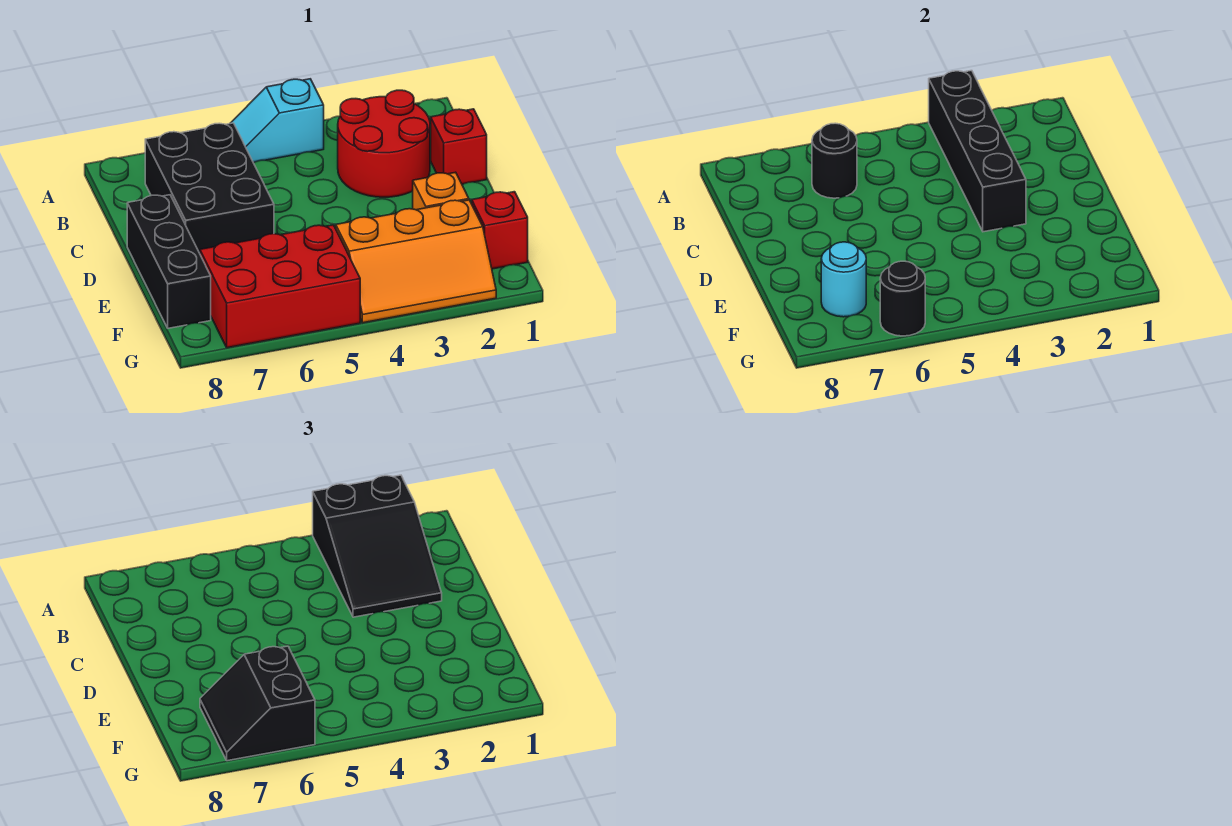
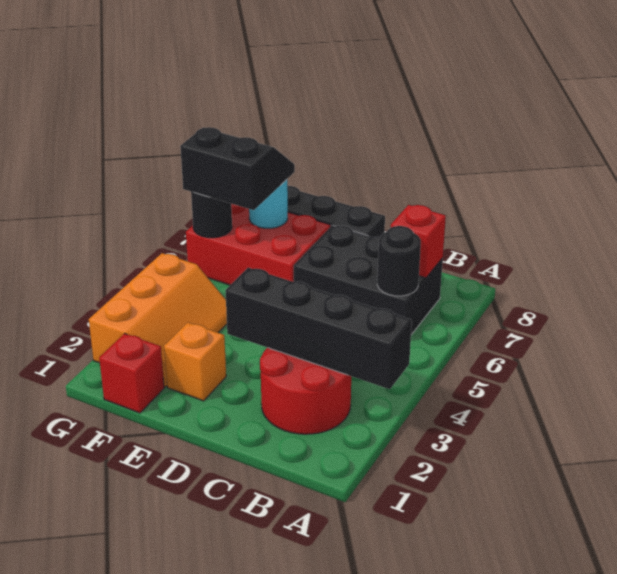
black 2x3 slope [313,475,442,617] -> none
cyan 1x2 slope [230,79,324,162] -> none
red 1x1 brick [431,109,487,184] -> red 1x1 brick moved to [391,205,446,278]
orange 2x3 slope [336,200,496,323] -> orange 2x3 slope turned to [89,253,227,387]
red 2x3 brick [200,225,360,348] -> red 2x3 brick turned to [186,204,331,285]

